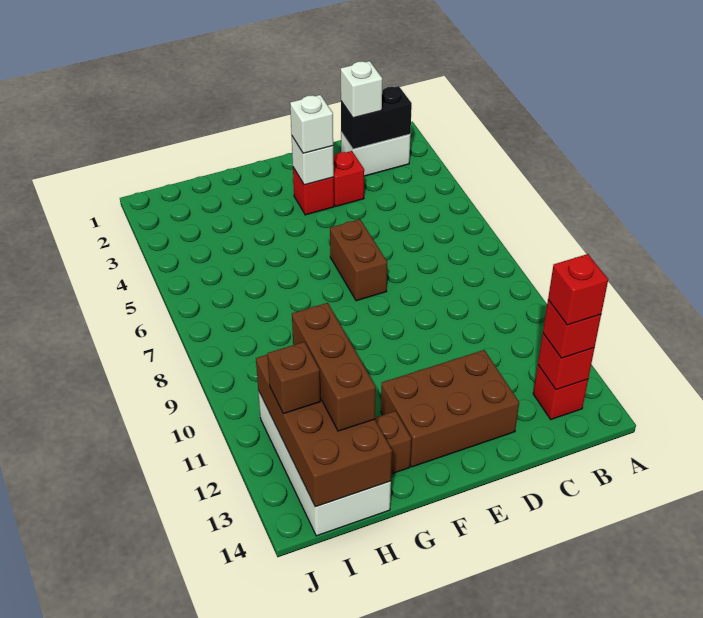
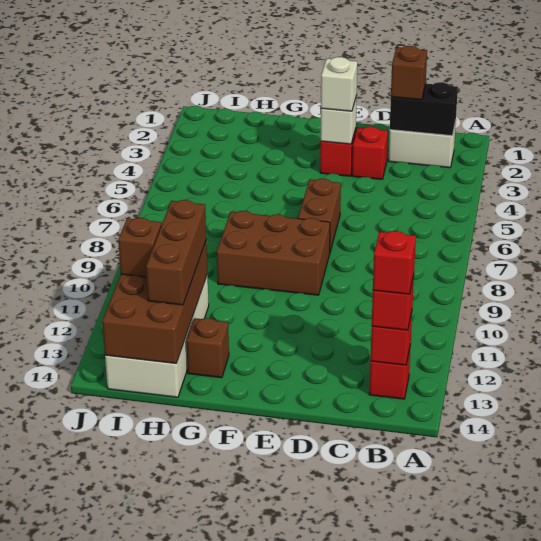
white 1x1 brick [341,61,382,118] -> brown 1x1 brick [391,46,427,100]
brown 2x3 brick [381,350,519,467] -> brown 2x3 brick moved to [217,211,330,295]

